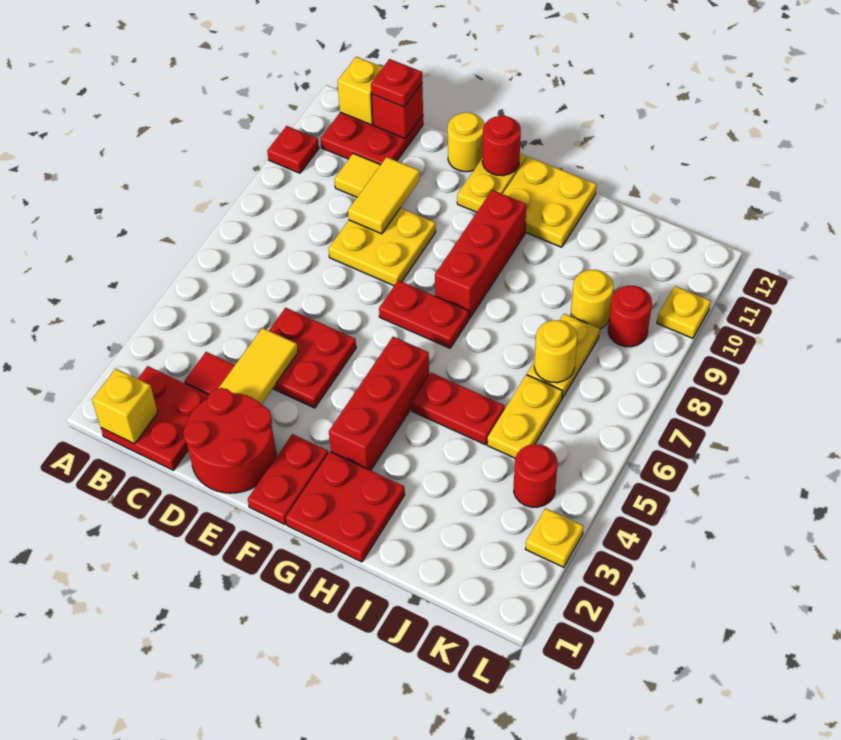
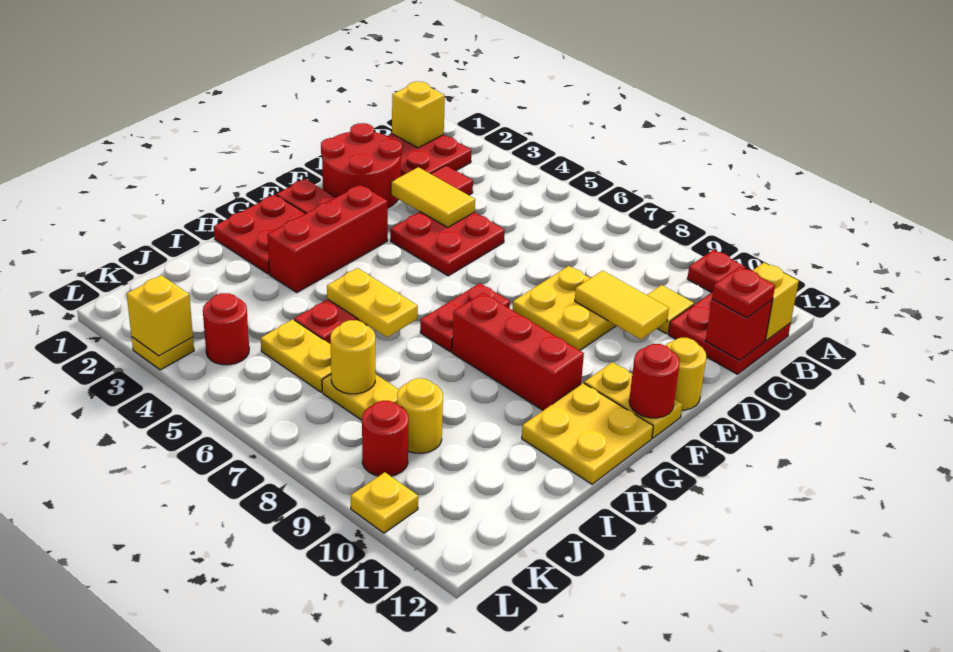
red 1x3 brick [329,337,429,470] -> red 1x3 brick turned to [268,185,388,292]
none -> yellow 1x2 plate [327,268,418,337]
none -> yellow 1x1 brick [127,275,193,356]

